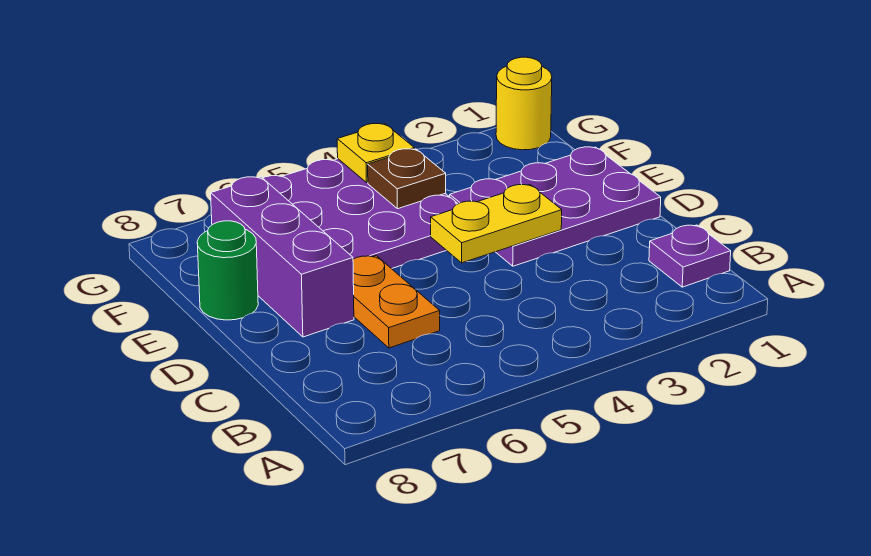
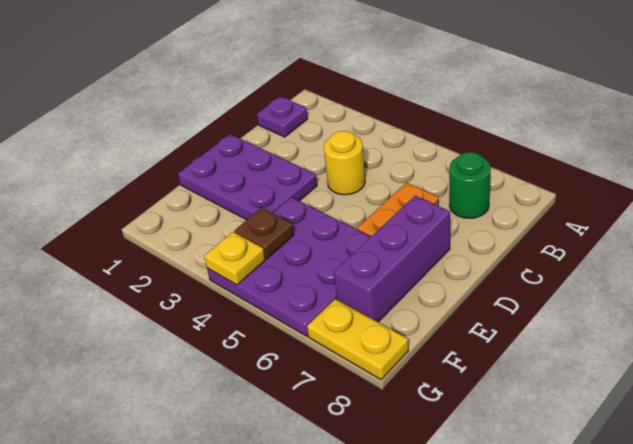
yellow 1x2 plate [431,185,562,263] -> yellow 1x2 plate moved to [307,299,409,380]
green 1x1 round brick [197,221,258,320] -> green 1x1 round brick moved to [449,152,491,218]
yellow 1x1 round brick [496,57,552,150] -> yellow 1x1 round brick moved to [324,131,365,195]

